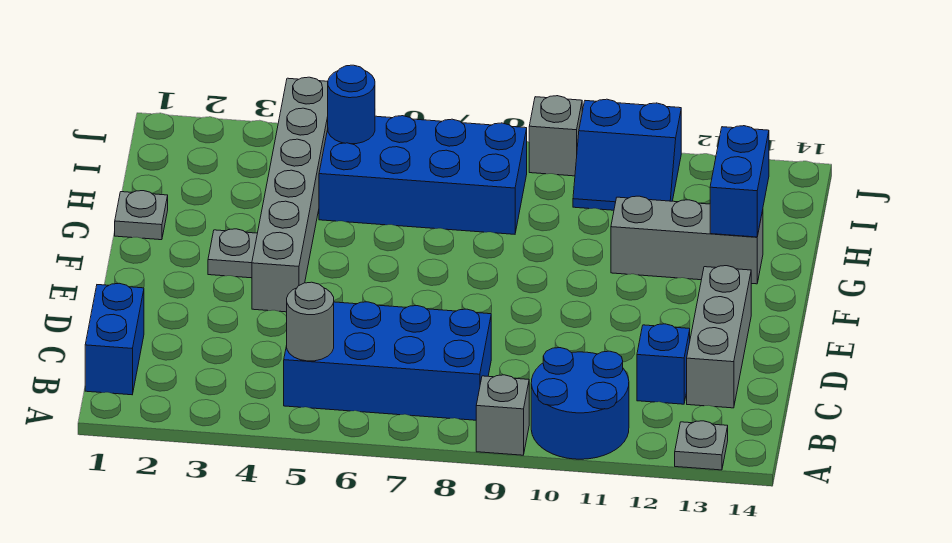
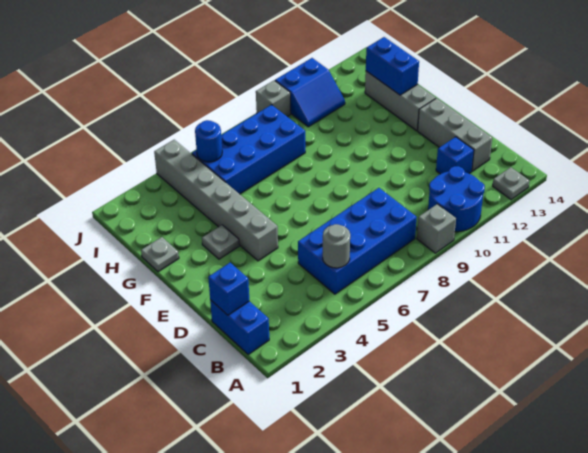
none -> blue 1x1 brick [208,263,249,315]
grey 1x3 brick [611,196,763,284] -> grey 1x3 brick turned to [365,71,436,131]

